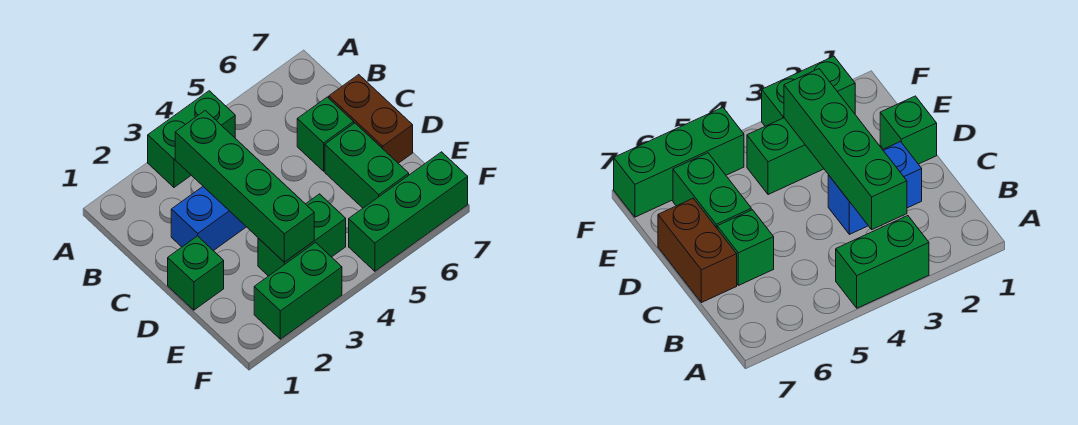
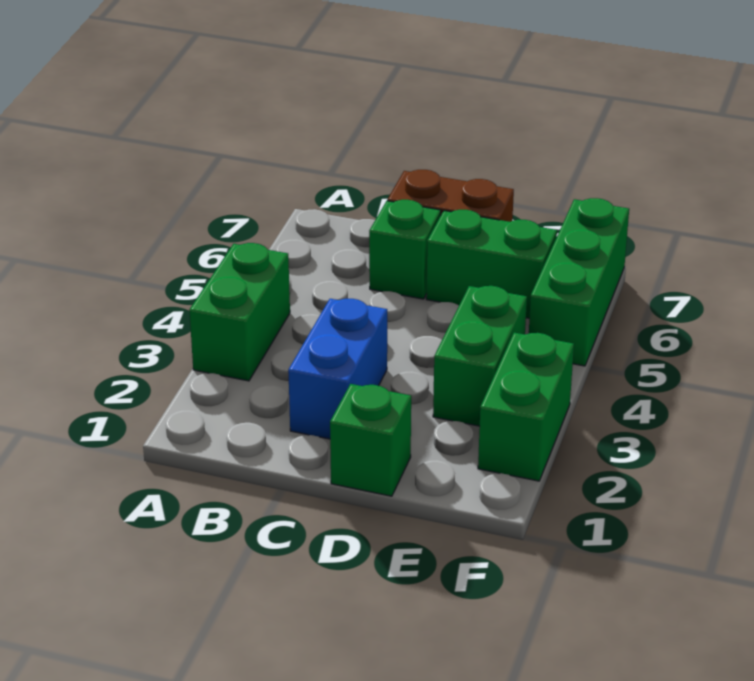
green 1x4 brick [175,110,314,262] -> none

